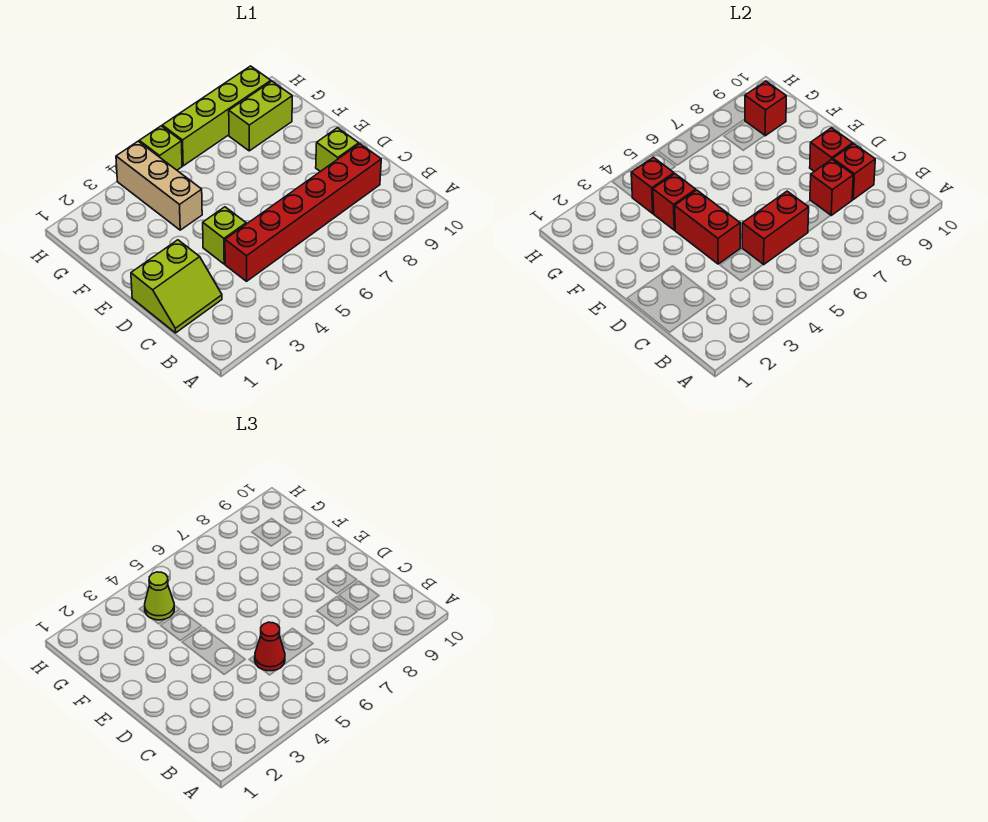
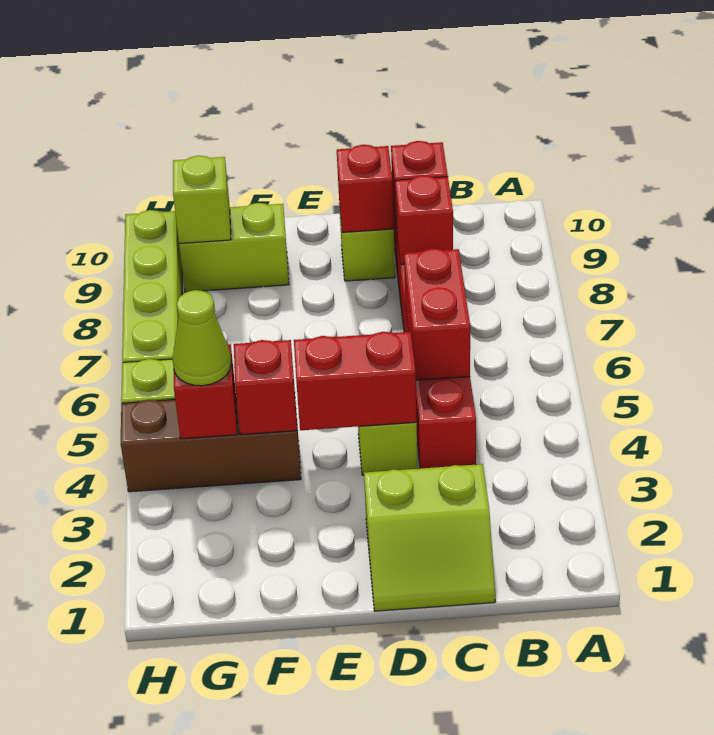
lime 2x2 slope [131,240,222,333] -> lime 2x2 slope turned to [364,464,495,611]
red 1x1 cone [255,622,285,671] -> none
tan 1x3 brick [116,141,202,230] -> brown 1x3 brick [121,399,301,492]
lime 1x2 brick [229,81,292,151] -> lime 1x2 brick turned to [179,203,289,292]
red 1x1 brick [745,81,786,136] -> lime 1x1 brick [173,156,231,244]

